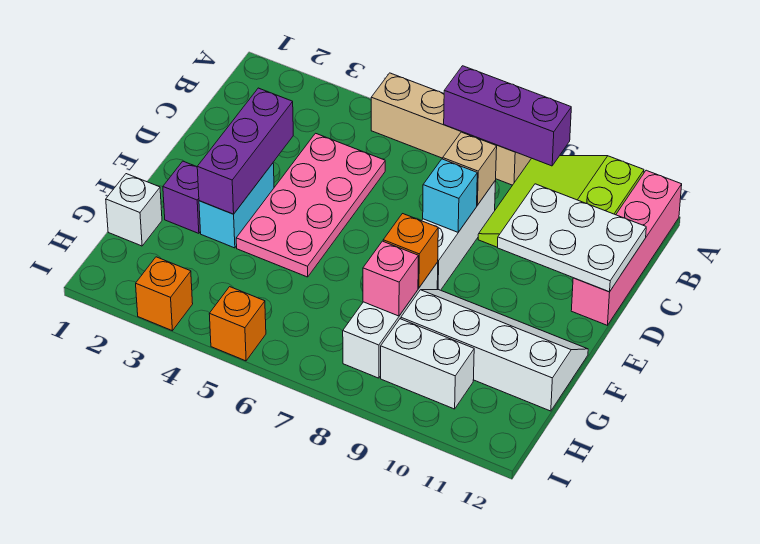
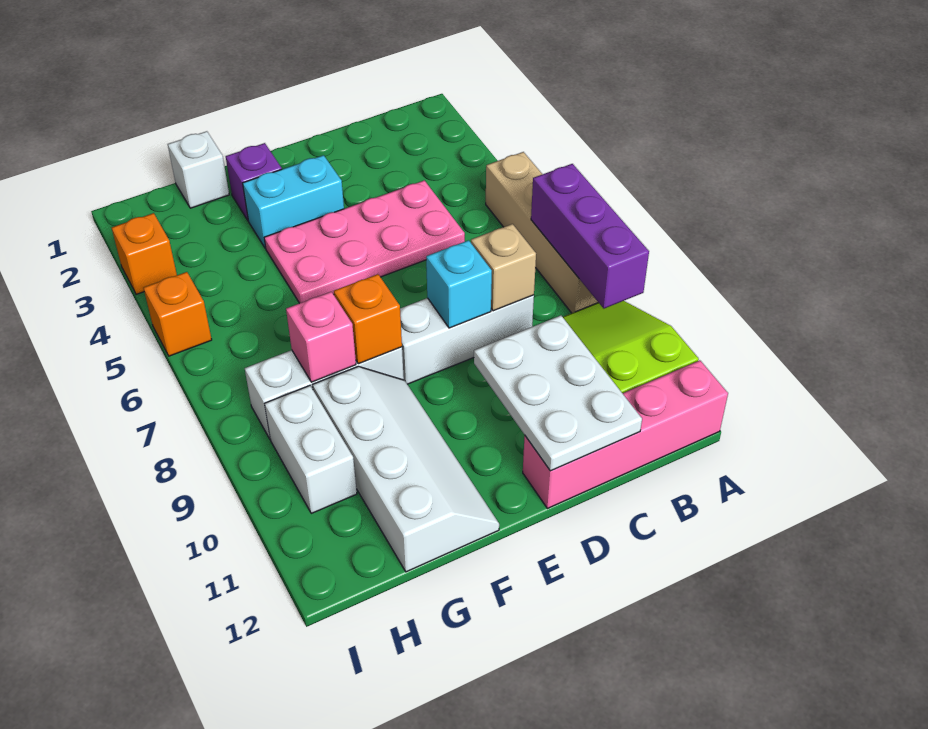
purple 1x3 brick [197,88,293,214] -> none

